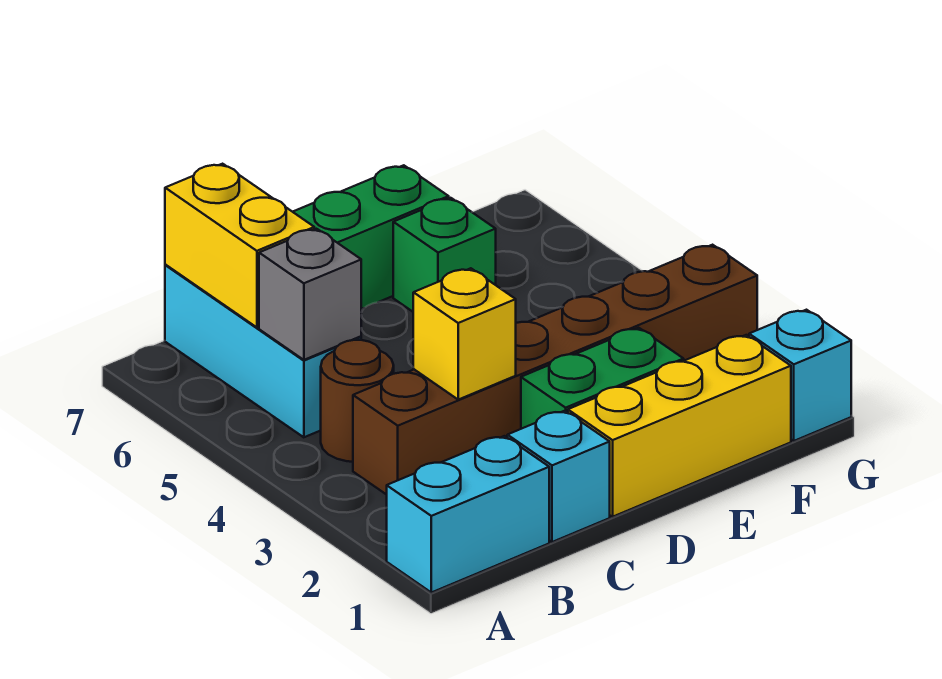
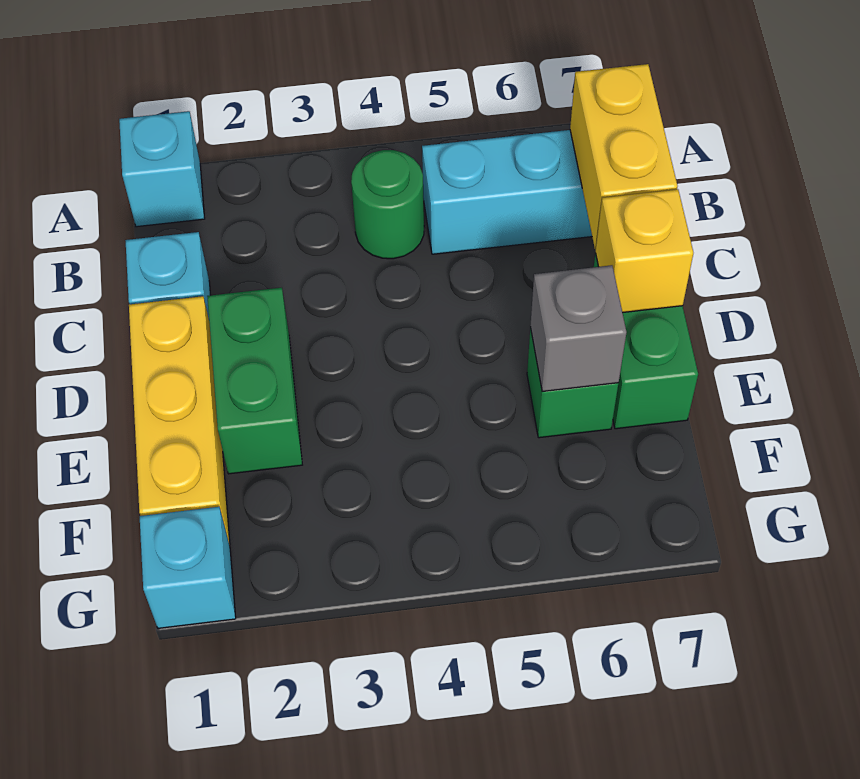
cyan 1x2 brick [387,436,549,593] -> cyan 1x1 brick [119,111,205,227]
brown 1x6 brick [353,245,757,495] -> none
brown 1x1 round brick [321,340,394,462] -> green 1x1 round brick [351,150,424,259]
grey 1x1 brick [259,229,361,360] -> grey 1x1 brick moved to [530,265,626,391]
yellow 1x2 brick [165,164,314,327] -> yellow 1x2 brick turned to [570,64,678,249]
yellow 1x1 brick [413,268,516,400] -> yellow 1x1 brick moved to [596,189,693,313]

